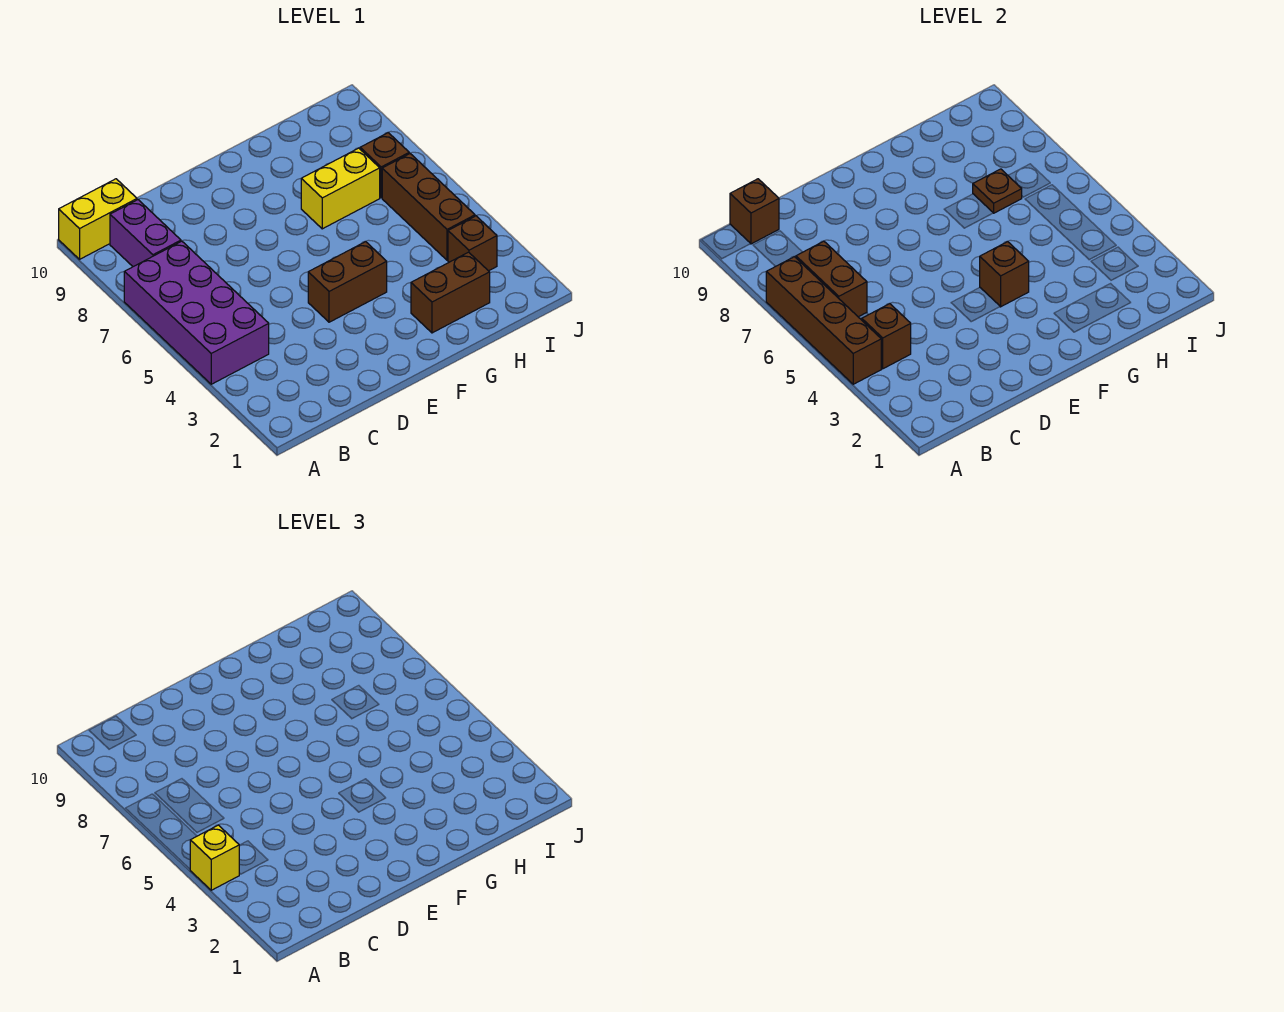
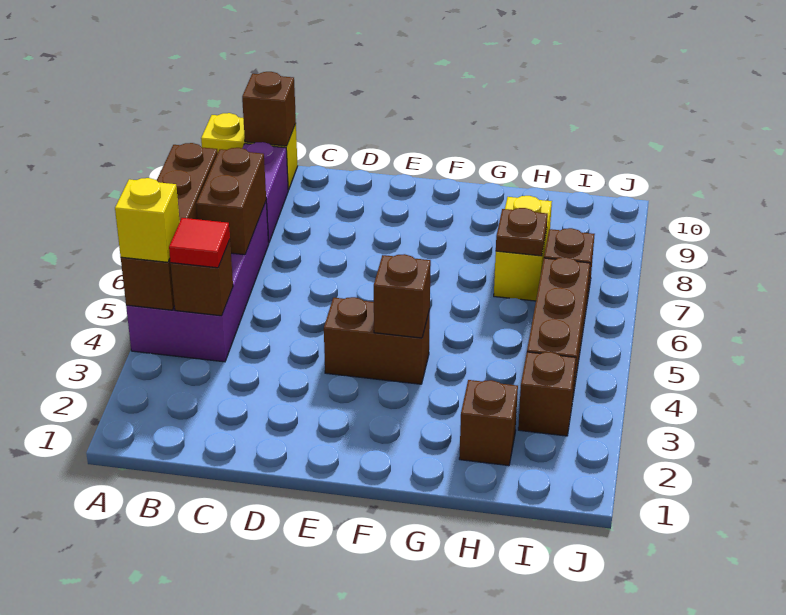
none -> red 1x1 tile [169,218,230,268]
brown 1x2 brick [411,252,490,333] -> brown 1x1 brick [459,380,518,466]
yellow 1x2 brick [301,148,380,229] -> yellow 1x2 brick turned to [494,196,552,301]

